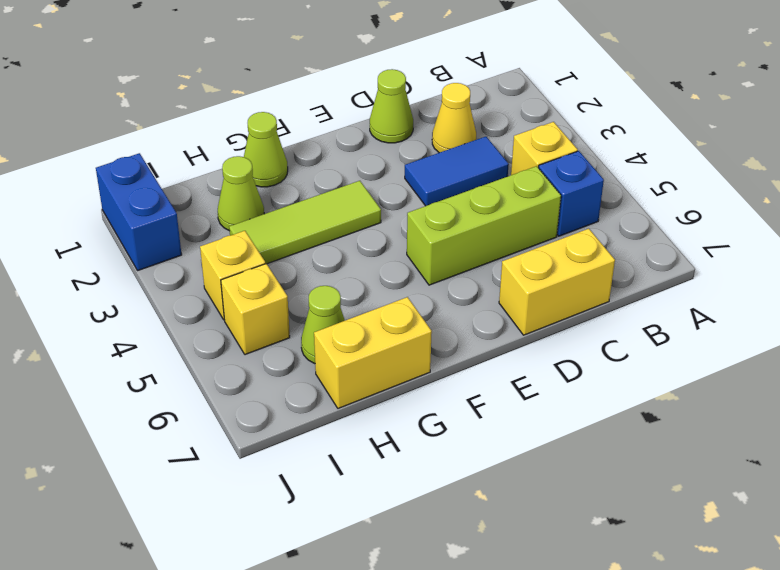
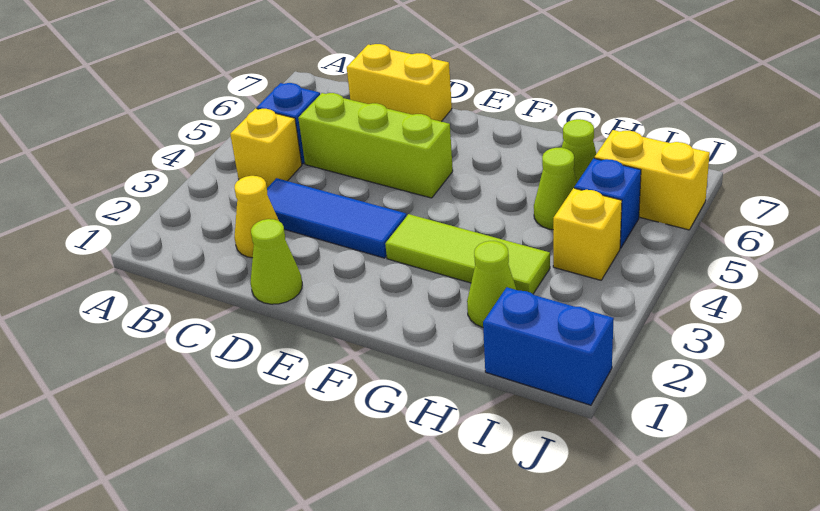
blue 1x2 tile [405,137,509,206] -> blue 1x3 tile [267,178,407,258]
lime 1x1 cone [244,112,288,187] -> lime 1x1 cone moved to [534,148,577,230]
yellow 1x2 brick [314,297,432,408] -> yellow 1x2 brick moved to [594,130,710,230]
yellow 1x1 brick [221,264,290,355] -> blue 1x1 brick [574,158,641,248]
blue 1x2 brick [96,153,182,271] -> blue 1x2 brick turned to [483,287,614,405]

